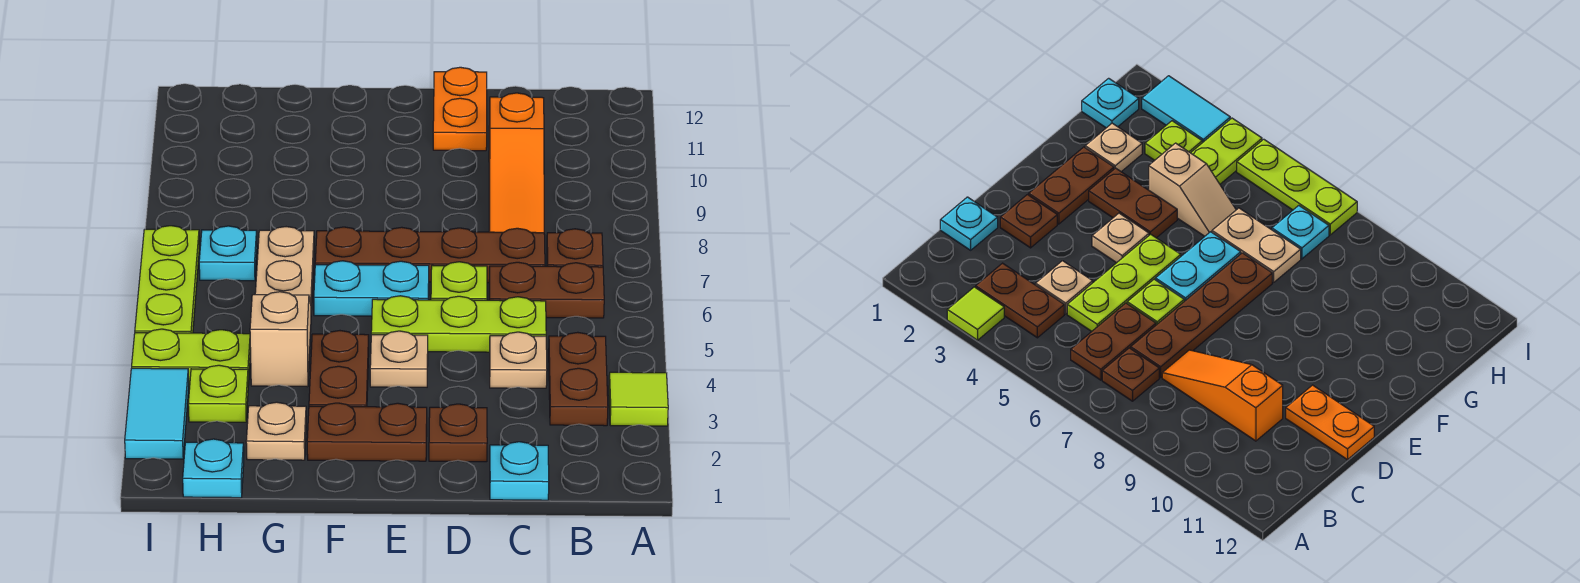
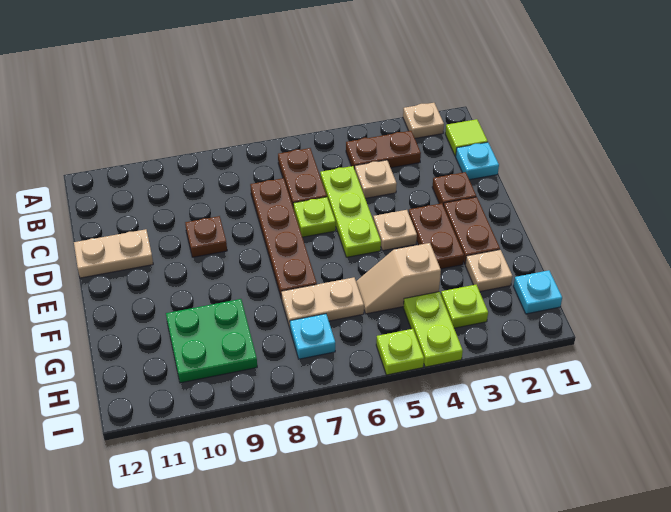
none -> tan 1x1 plate [403,103,444,138]
lime 1x1 tile [609,372,668,426] -> lime 1x1 tile moved to [445,119,488,156]
brown 1x1 plate [547,229,603,267] -> brown 1x1 plate moved to [185,216,227,257]
orange 1x3 slope [489,93,544,233] -> none
orange 1x2 plate [433,67,487,151] -> tan 1x2 plate [74,229,153,278]
cyan 1x2 plate [314,261,429,316] -> none
brown 1x2 plate [309,331,369,407] -> brown 1x2 plate turned to [409,203,464,269]
none -> green 2x2 plate [166,299,257,383]
cyan 1x2 tile [125,368,189,459] -> none
lime 1x3 plate [135,226,199,333] -> lime 1x1 plate [376,329,424,375]

